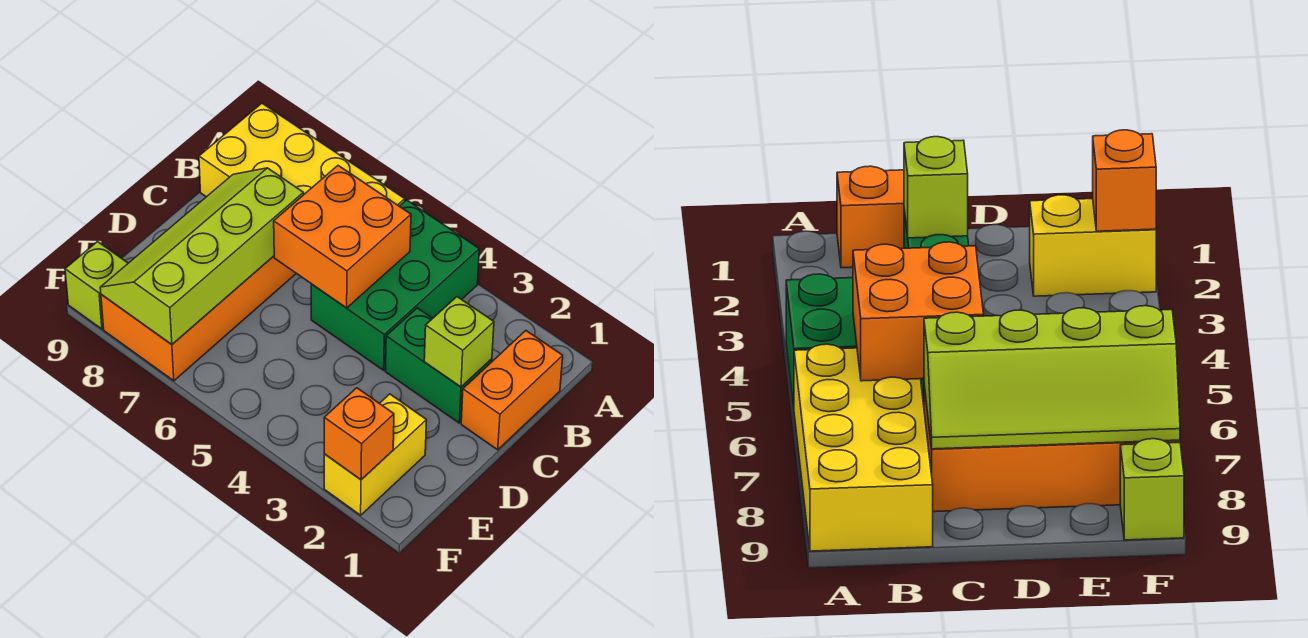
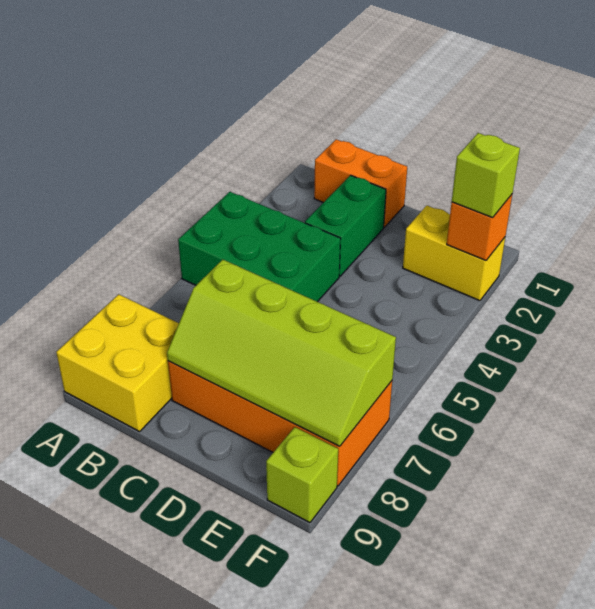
yellow 2x4 brick [199,103,405,206] -> yellow 2x2 brick [56,294,179,432]
orange 2x2 brick [274,166,411,308] -> none
lime 1x1 brick [424,297,494,387] -> lime 1x1 brick moved to [452,133,520,218]

